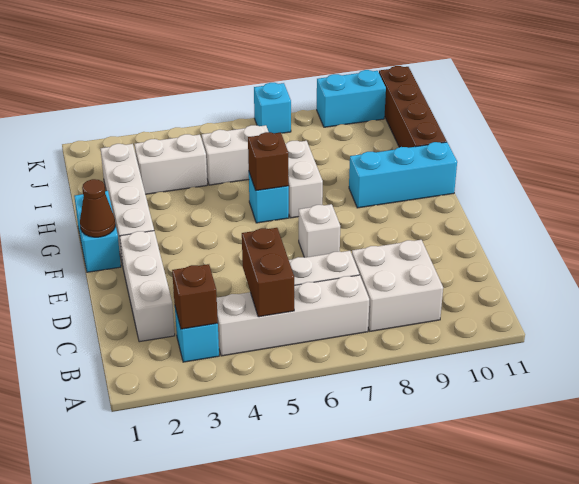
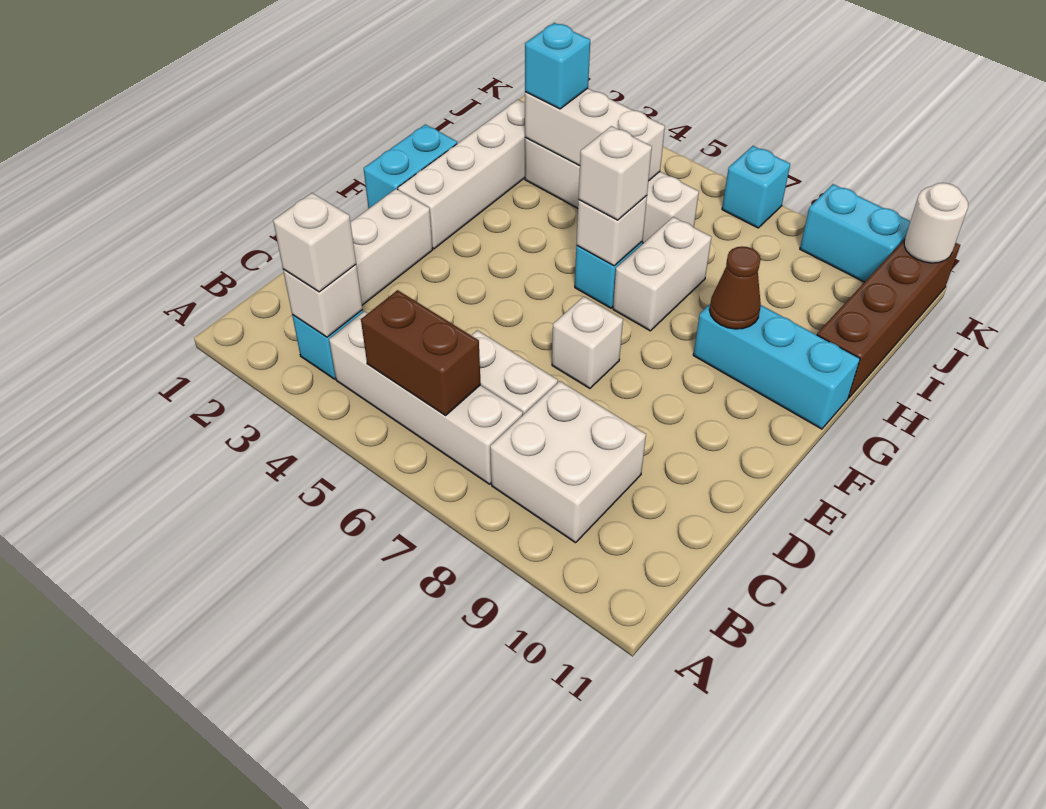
brown 1x1 brick [172,264,218,329] -> white 1x1 brick [283,265,363,337]
none -> white 1x1 brick [273,193,356,292]
brown 1x2 brick [242,228,294,317] -> brown 1x2 brick turned to [361,290,481,416]
brown 1x1 cone [80,179,115,237] -> brown 1x1 cone moved to [709,246,761,329]
brown 1x1 brick [248,132,289,191] -> white 1x1 brick [576,196,647,266]
none -> white 1x1 brick [578,126,652,220]
none -> white 1x3 brick [525,88,665,180]
none -> cyan 1x1 brick [525,23,590,109]
none -> white 1x1 round brick [904,183,968,263]

